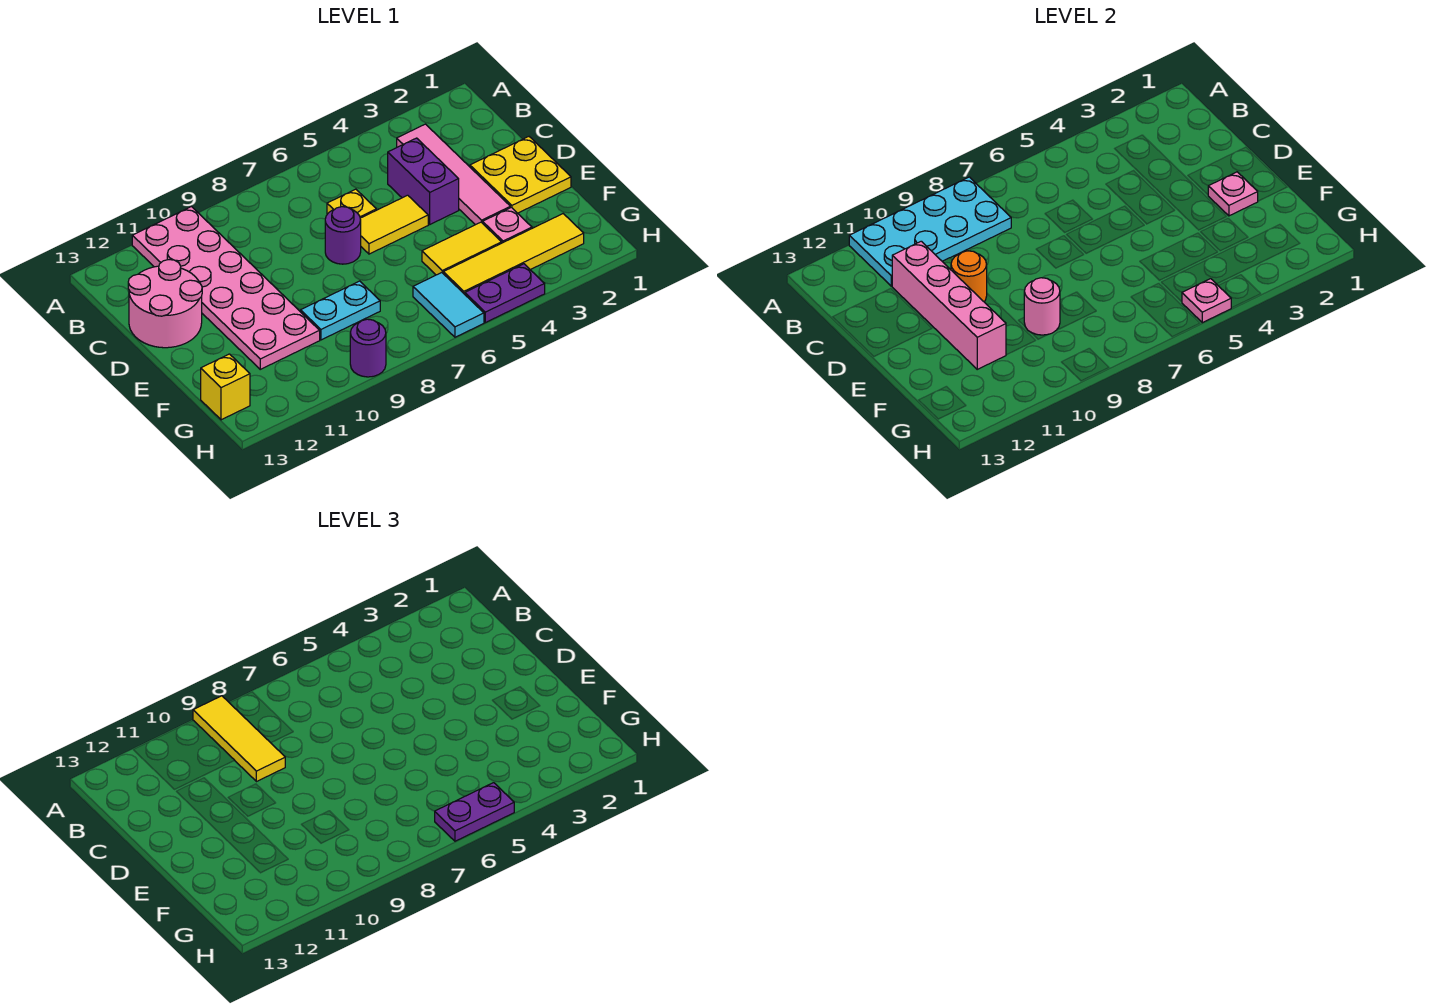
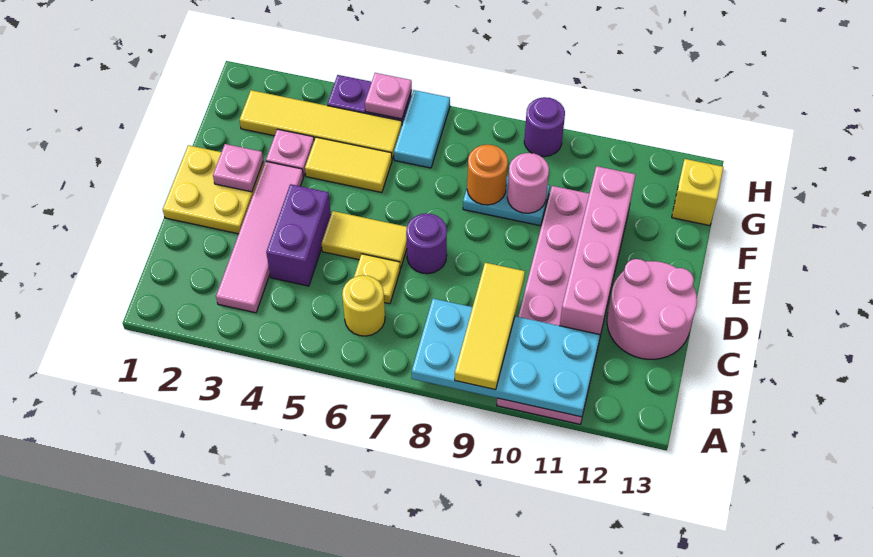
none -> yellow 1x1 round brick [342,275,385,336]
orange 1x1 round brick [951,251,987,301] -> orange 1x1 round brick moved to [467,145,508,205]
purple 1x2 plate [435,783,514,841] -> none

